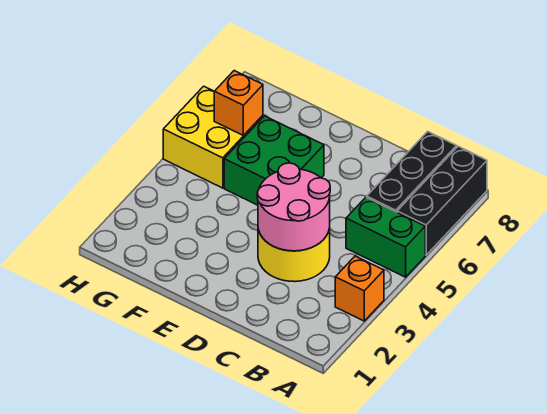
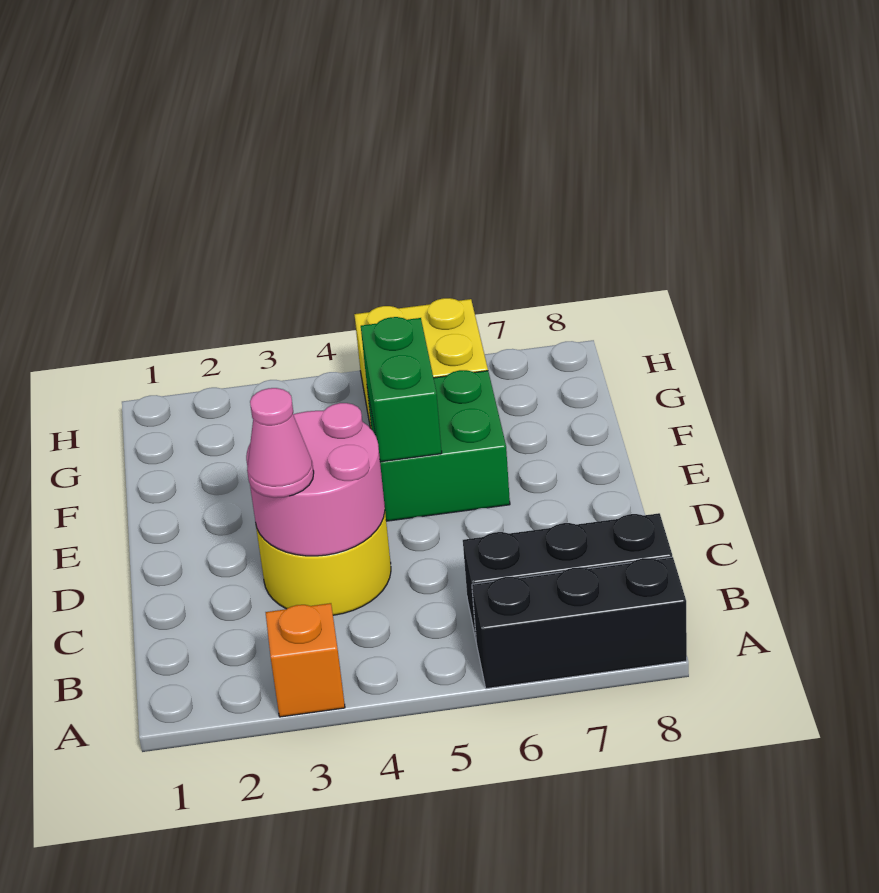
green 1x2 brick [346,197,425,277] -> green 1x2 brick moved to [361,317,442,462]
none -> pink 1x1 cone [247,388,314,498]
orange 1x1 brick [214,71,263,136] -> none

